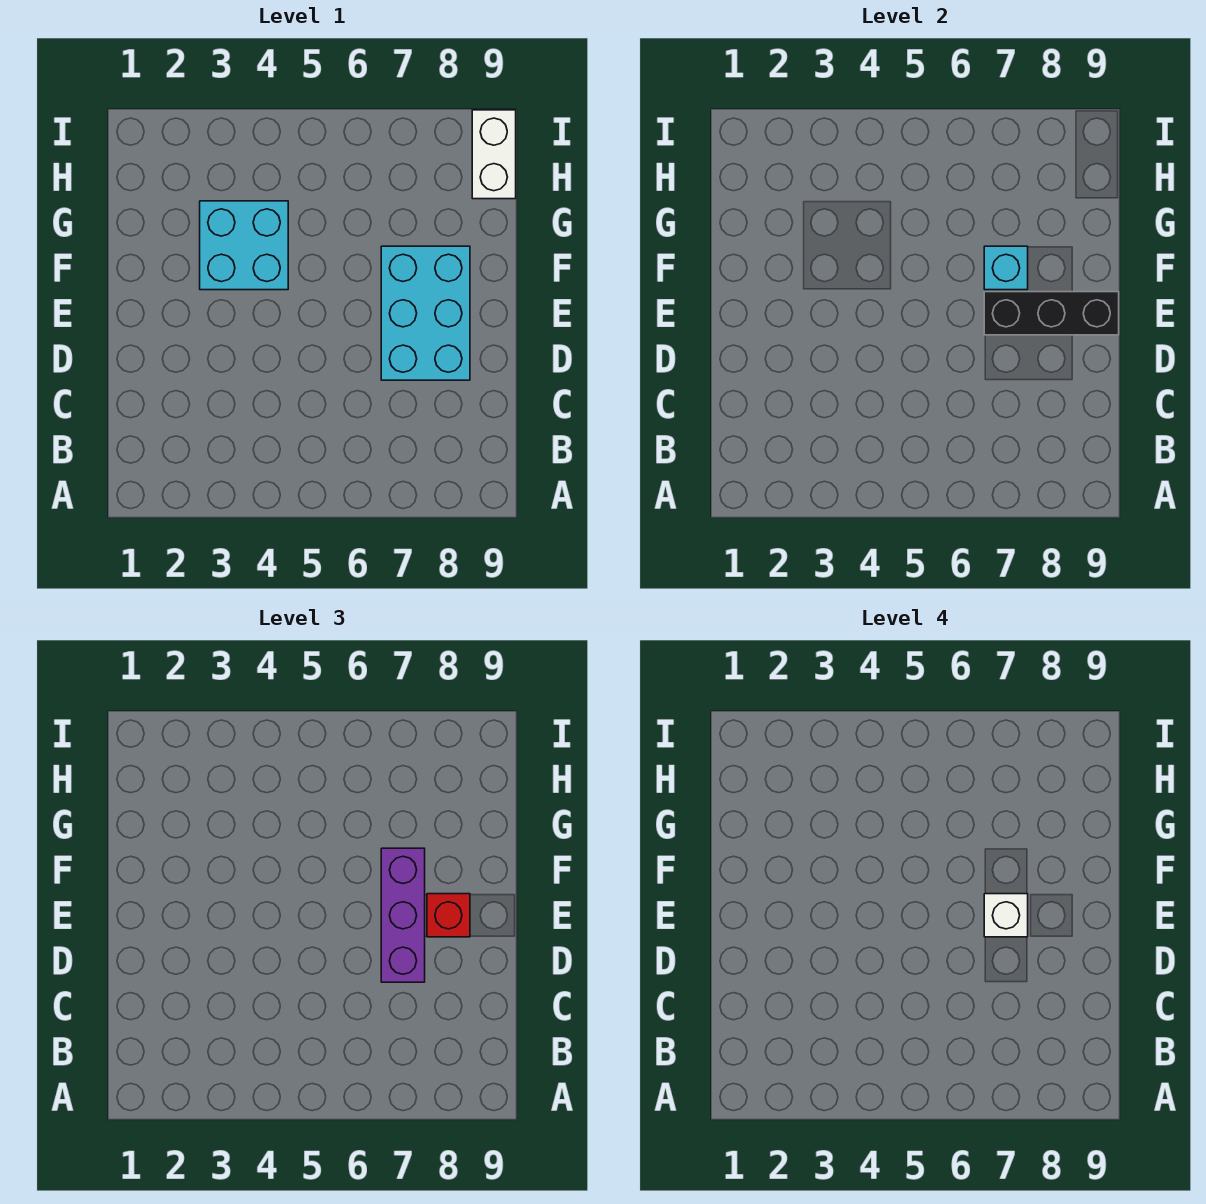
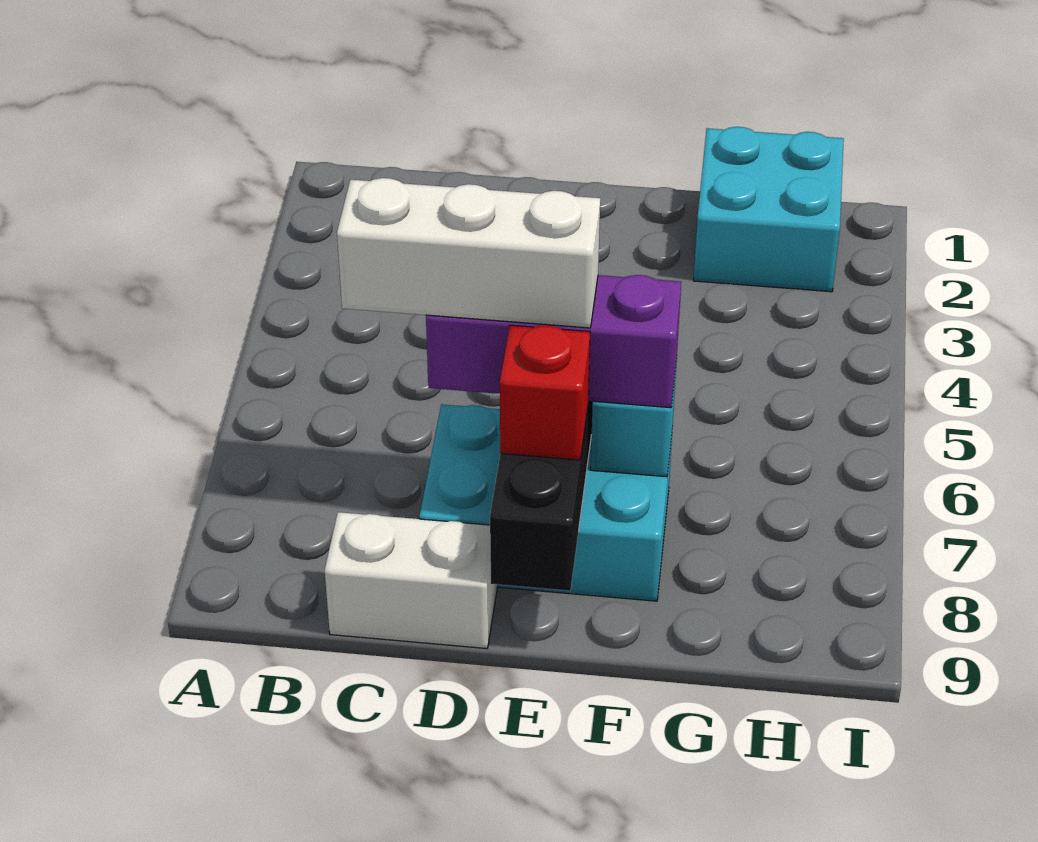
white 1x1 brick [984,894,1028,937] -> white 1x3 brick [337,178,600,328]
cyan 2x2 brick [200,201,288,290] -> cyan 2x2 brick moved to [693,127,844,292]
white 1x2 brick [472,110,516,199] -> white 1x2 brick moved to [325,512,497,649]

